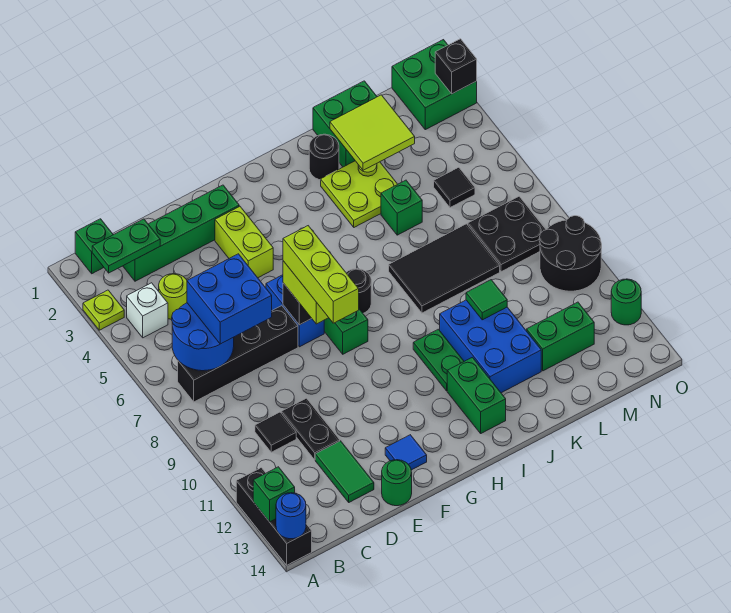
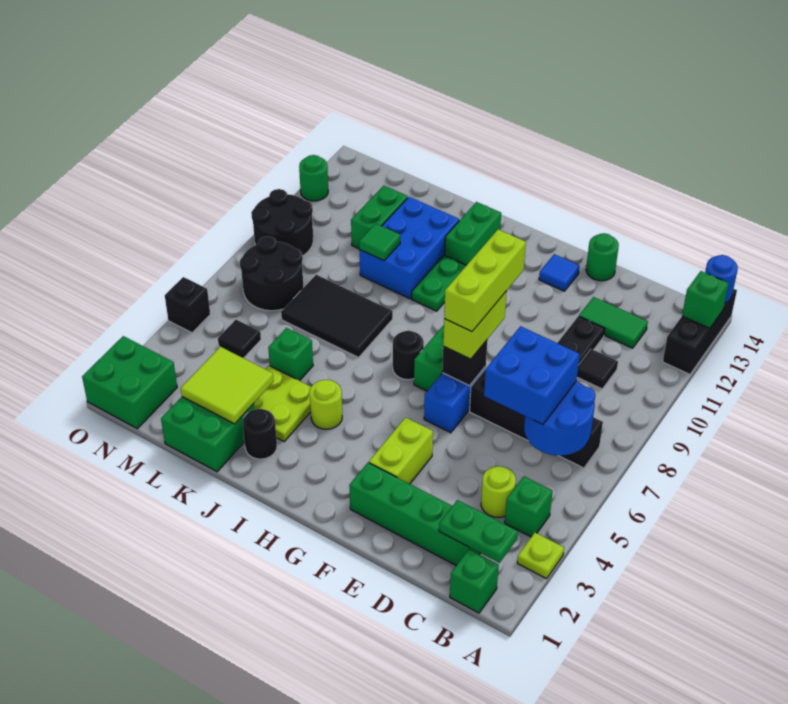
white 1x1 brick [127,283,168,338] -> green 1x1 brick [505,476,553,537]
green 1x2 tile [315,441,374,502] -> green 1x2 tile turned to [579,297,648,348]
none -> lime 1x1 round brick [310,380,342,429]
green 1x2 brick [527,302,594,371] -> green 1x2 brick turned to [351,186,408,249]
black 2x2 plate [468,196,546,272] -> black 2x2 round brick [240,236,304,311]
black 1x1 brick [435,39,477,94] -> black 1x1 brick moved to [165,277,210,333]

